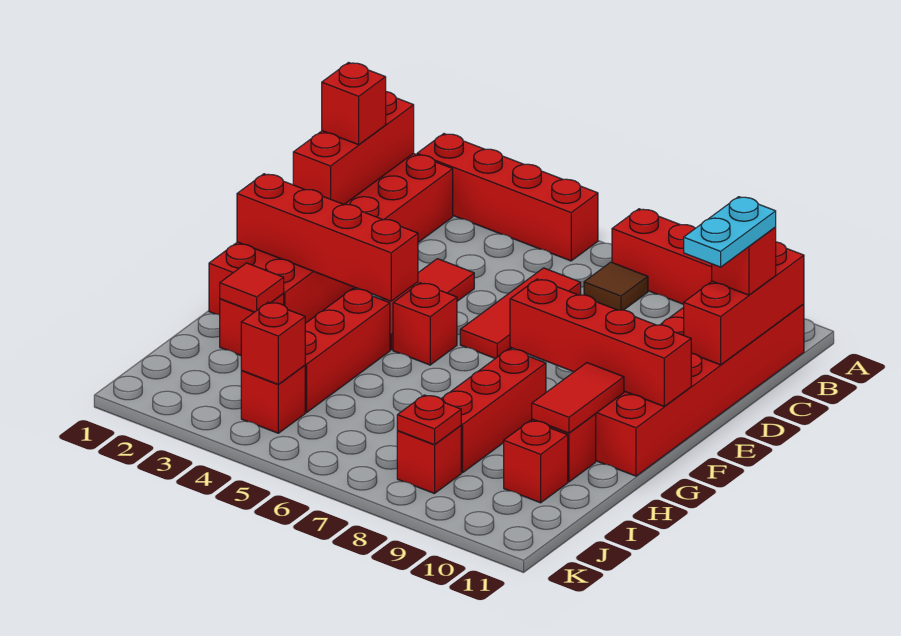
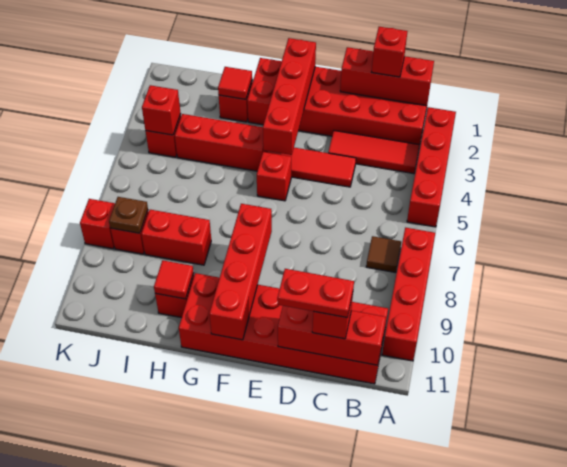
red 1x3 tile [460,268,581,359] -> red 1x3 tile moved to [328,131,420,174]
cyan 1x2 plate [684,197,776,267] -> red 1x2 plate [277,269,354,317]
red 1x3 brick [441,349,546,473] -> red 1x2 brick [141,210,211,265]
red 1x2 tile [532,363,624,433] -> red 1x1 tile [154,260,194,299]
red 1x1 brick [504,421,568,503] -> red 1x1 brick moved to [80,199,115,249]
red 1x1 plate [397,395,461,445] -> brown 1x1 plate [109,197,148,233]

